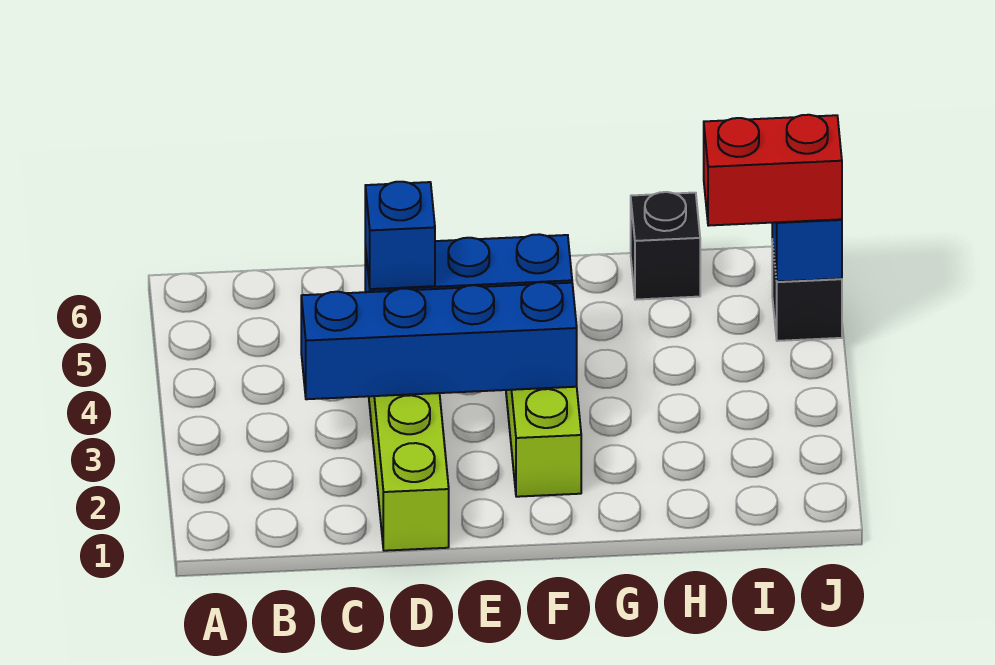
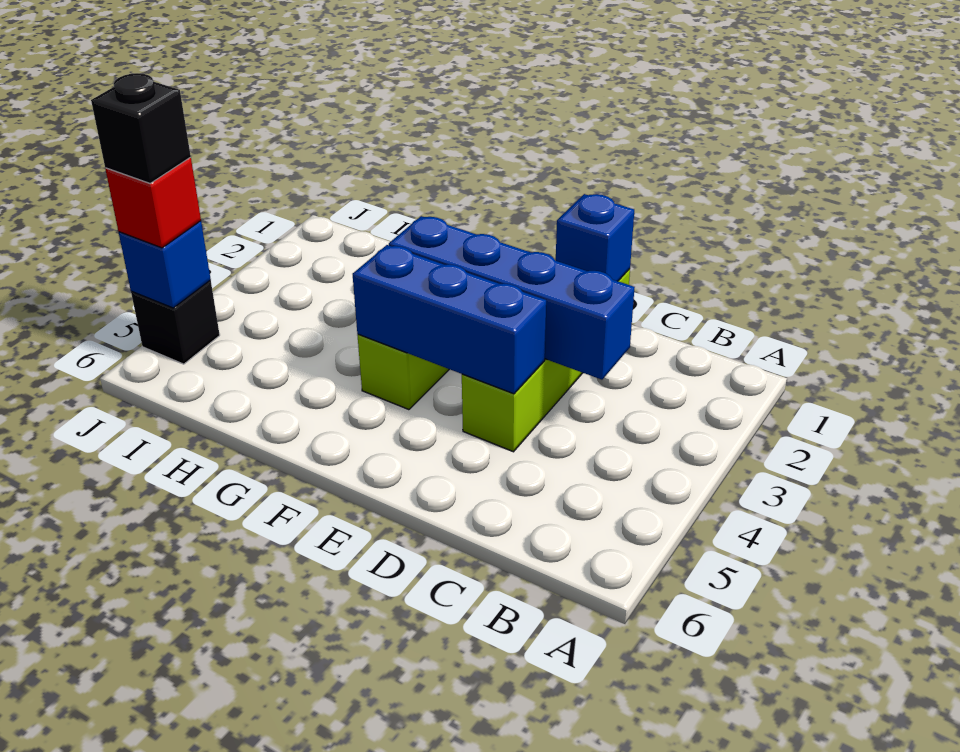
blue 1x1 brick [365,182,435,289] -> blue 1x1 brick moved to [556,194,634,281]
black 1x1 brick [631,192,700,300] -> black 1x1 brick moved to [91,73,191,183]
red 1x2 brick [704,115,842,226] -> red 1x1 brick [105,158,201,248]

